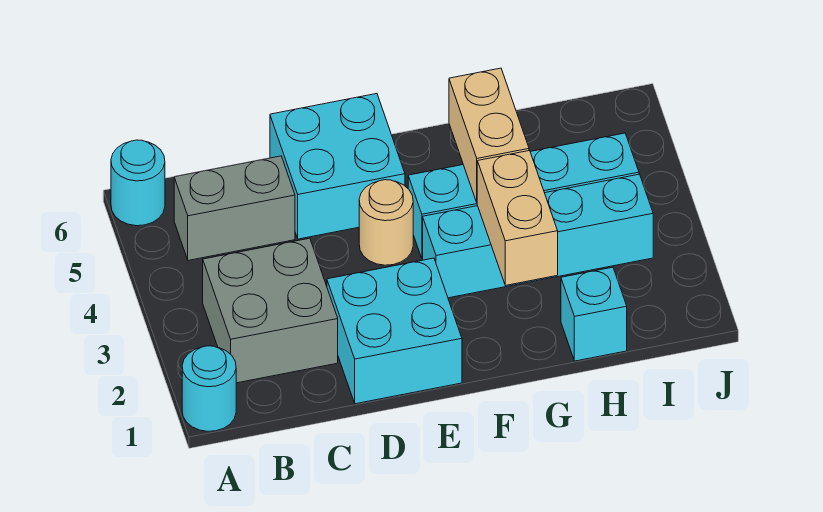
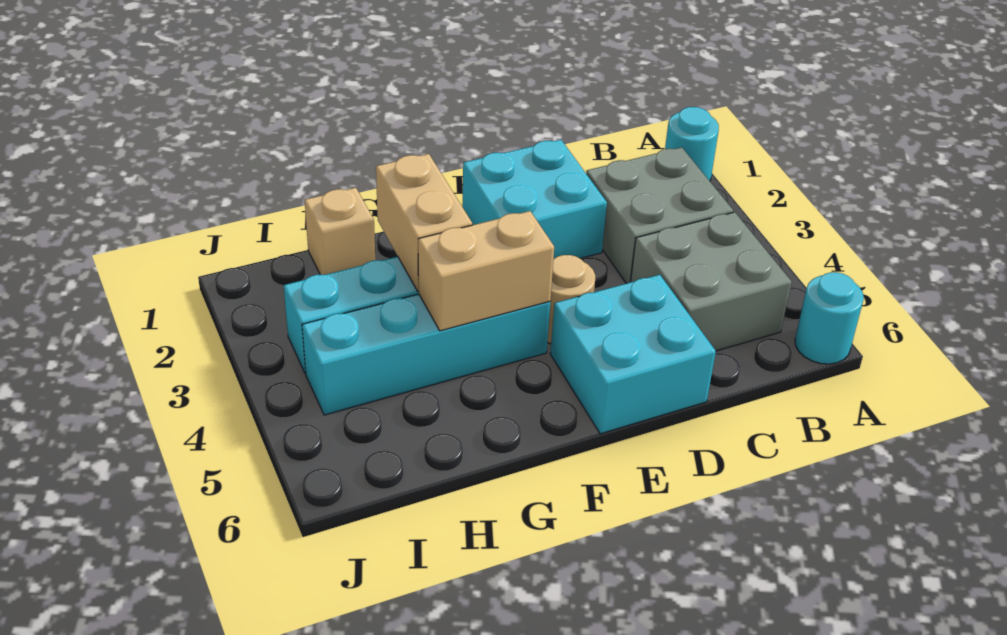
grey 1x2 brick [174,156,295,260] -> grey 2x2 brick [631,212,792,351]
tan 1x2 brick [449,68,529,202] -> tan 1x2 brick turned to [418,211,554,331]
cyan 1x1 brick [561,267,627,361] -> tan 1x1 brick [305,188,375,275]

